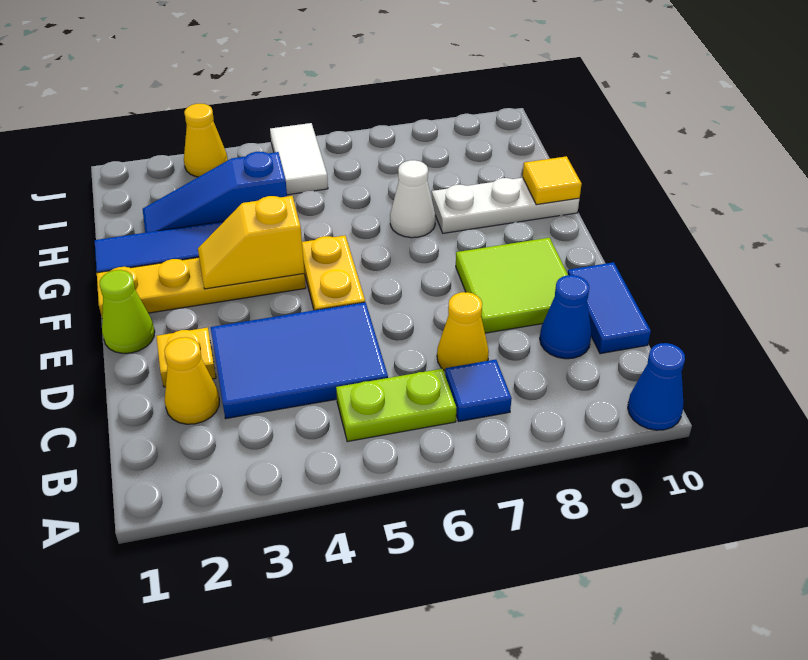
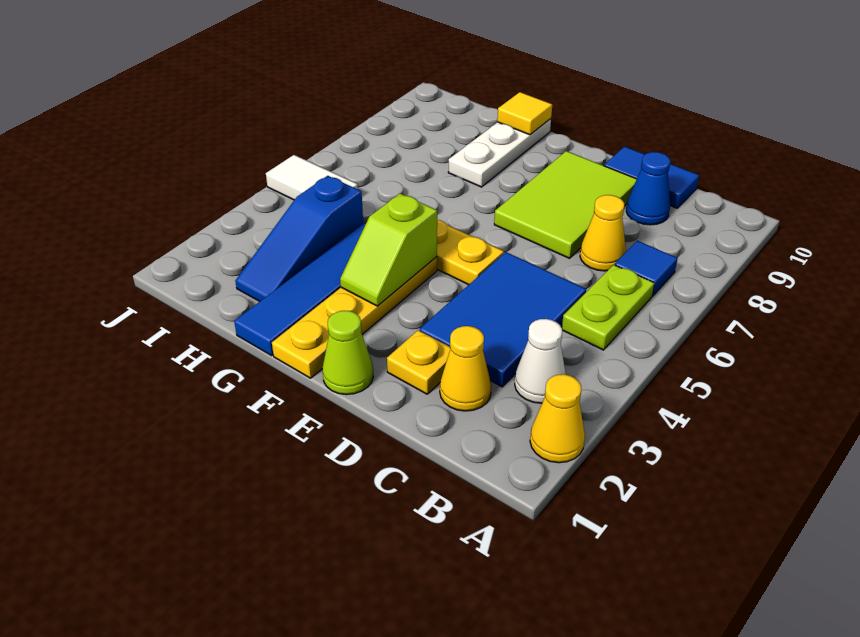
blue 1x1 cone [628,343,685,430] -> none
lime 2x2 tile [456,238,568,333] -> lime 2x3 tile [494,151,637,258]
yellow 1x2 slope [198,196,304,289] -> lime 1x2 slope [340,194,437,306]
white 1x1 cone [390,160,436,238] -> white 1x1 cone moved to [515,319,566,403]
yellow 1x1 cone [184,104,228,177] -> yellow 1x1 cone moved to [530,374,585,463]

